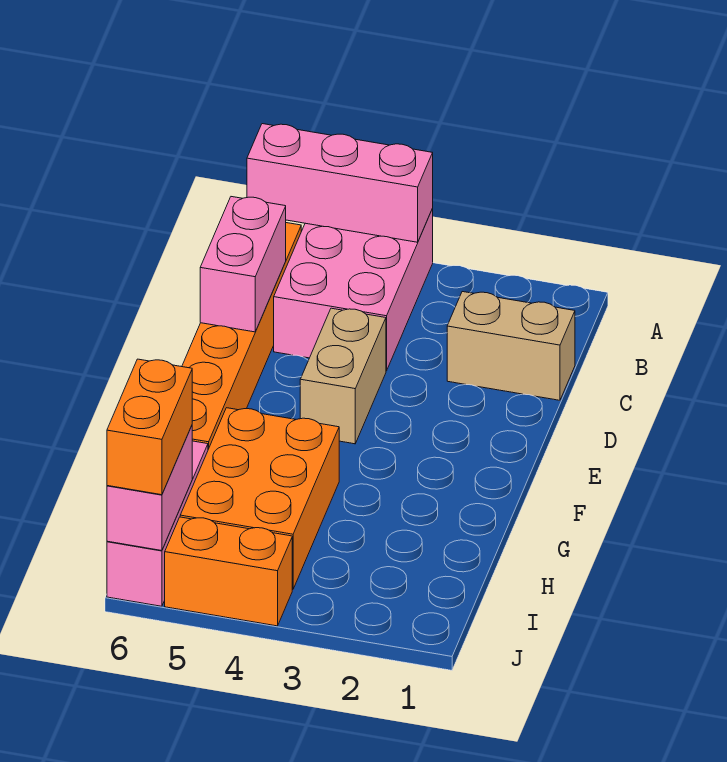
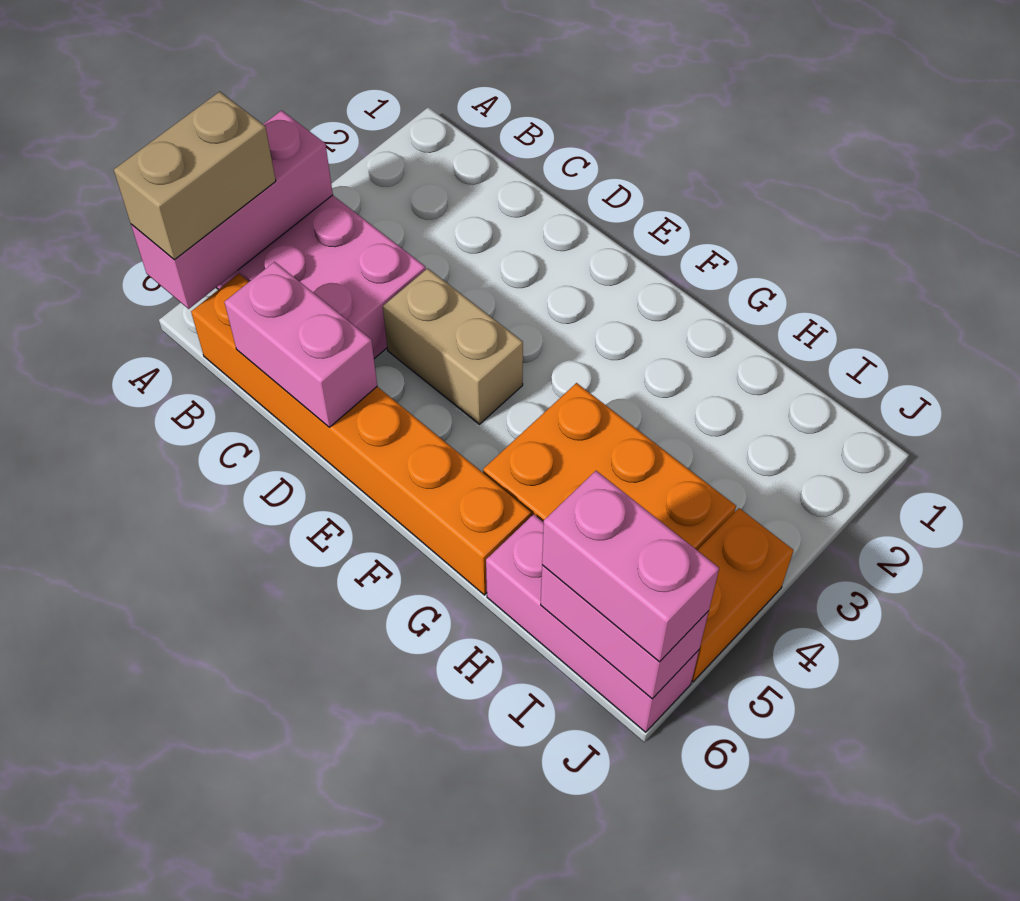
tan 1x2 brick [447,292,575,400] -> tan 1x2 brick moved to [114,92,276,260]
orange 1x2 brick [107,359,192,495] -> pink 1x2 brick [542,471,719,662]

